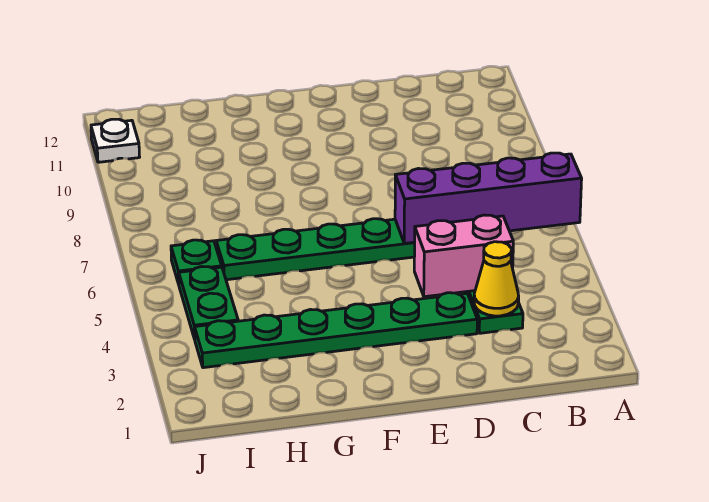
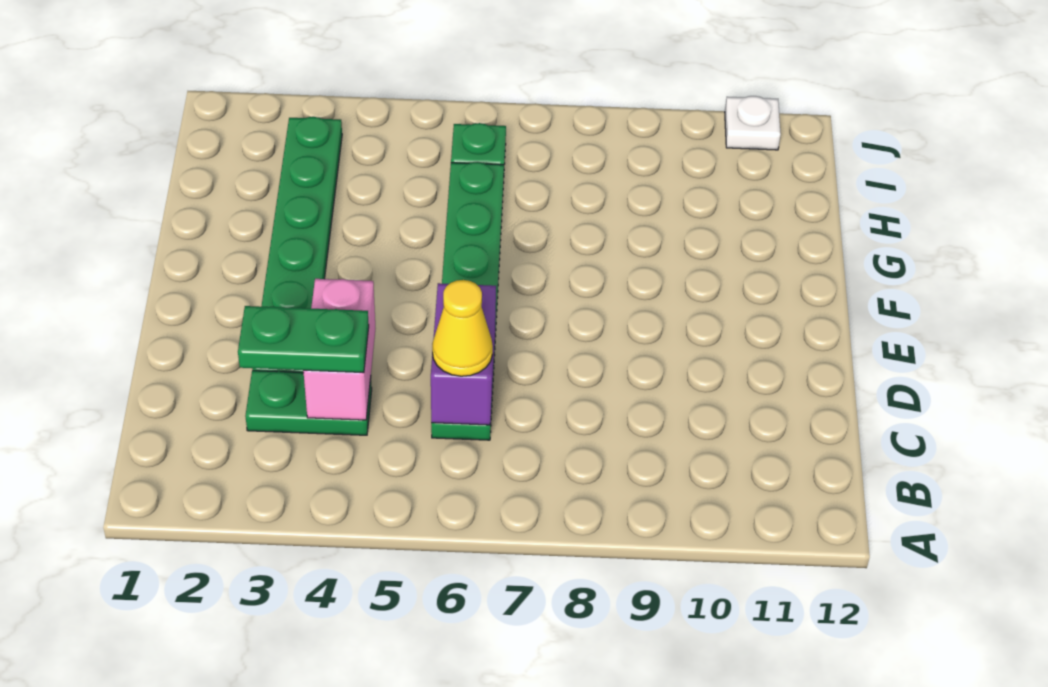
purple 1x4 brick [395,153,582,243] -> purple 1x2 brick [431,283,496,425]
yellow 1x1 cone [474,242,519,316] -> yellow 1x1 cone moved to [432,280,493,376]
green 1x2 plate [179,267,238,339] -> green 1x2 plate moved to [238,306,369,373]

